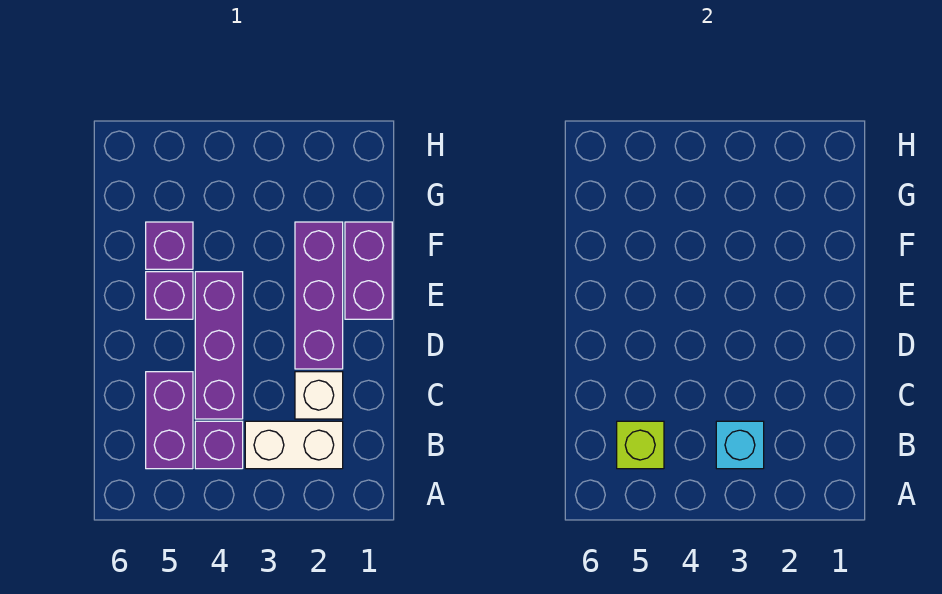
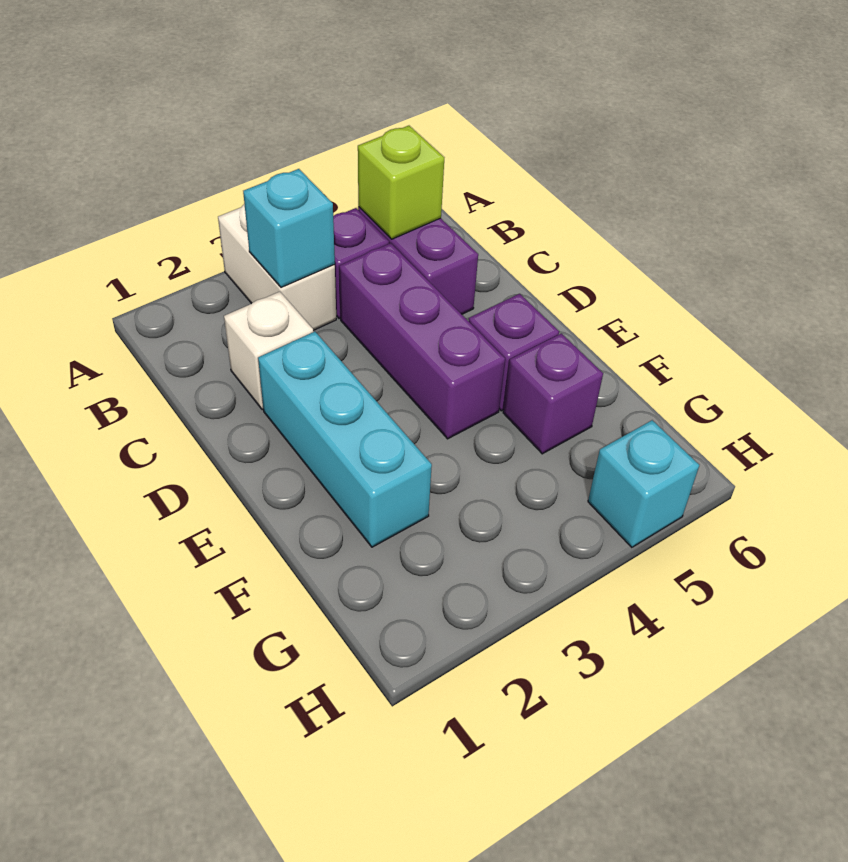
white 1x2 brick [245,421,343,469] -> white 1x2 brick turned to [218,204,336,330]
purple 1x3 brick [295,222,343,369] -> cyan 1x3 brick [258,332,432,547]
purple 1x2 brick [345,222,392,319] -> none
none -> cyan 1x1 brick [588,420,699,547]

